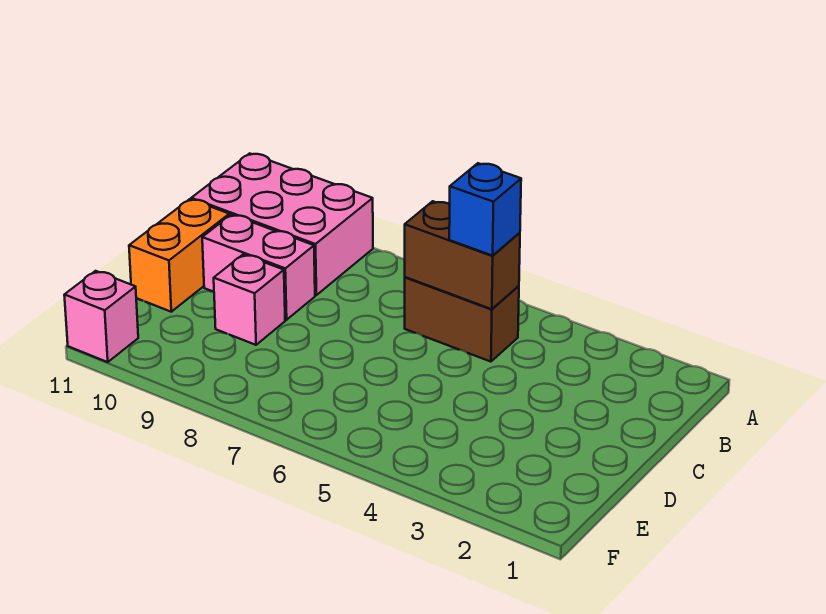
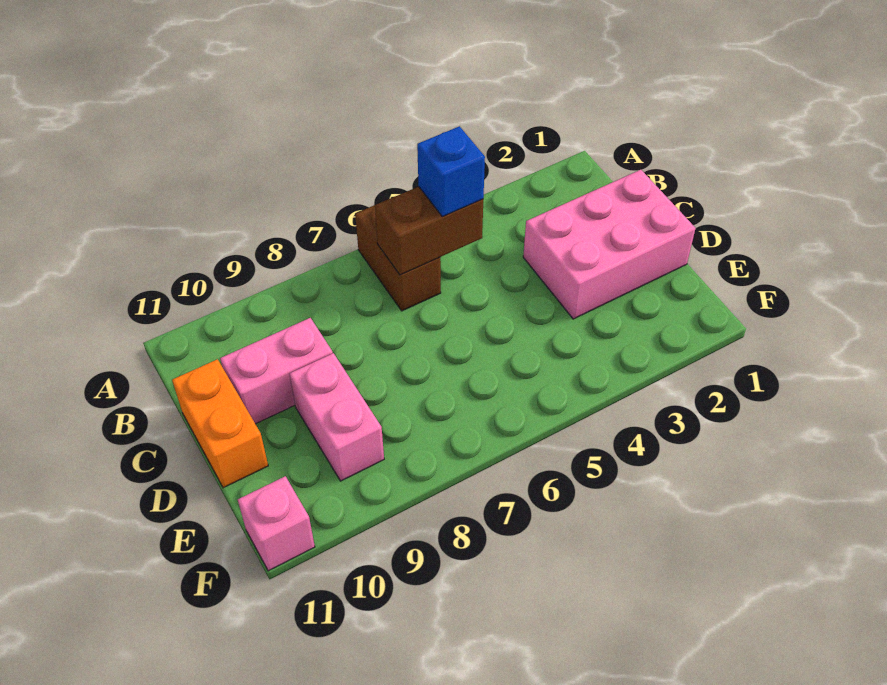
pink 2x3 brick [191,153,373,295] -> pink 2x3 brick moved to [523,170,696,319]
brown 1x2 brick [405,277,519,362] -> brown 1x2 brick turned to [355,205,441,311]
pink 1x1 brick [214,254,285,345] -> pink 1x2 brick [289,353,384,481]

